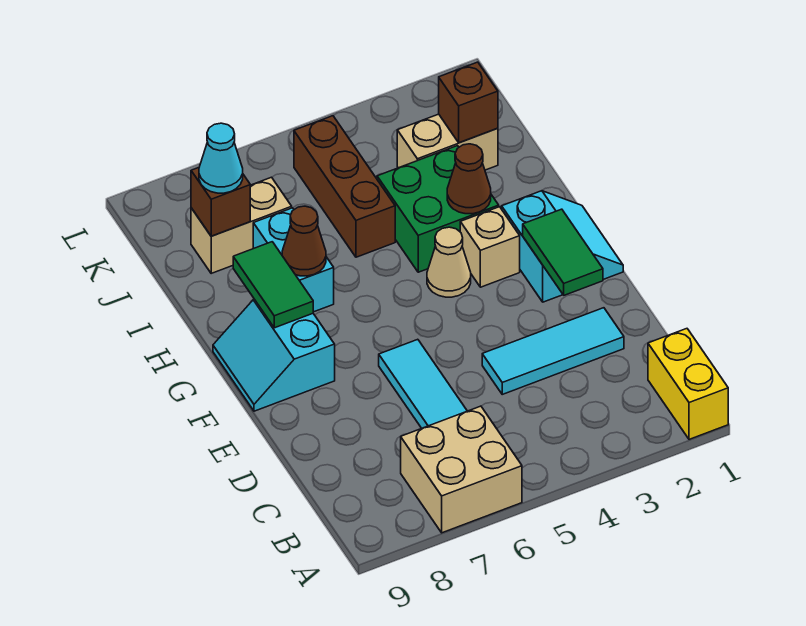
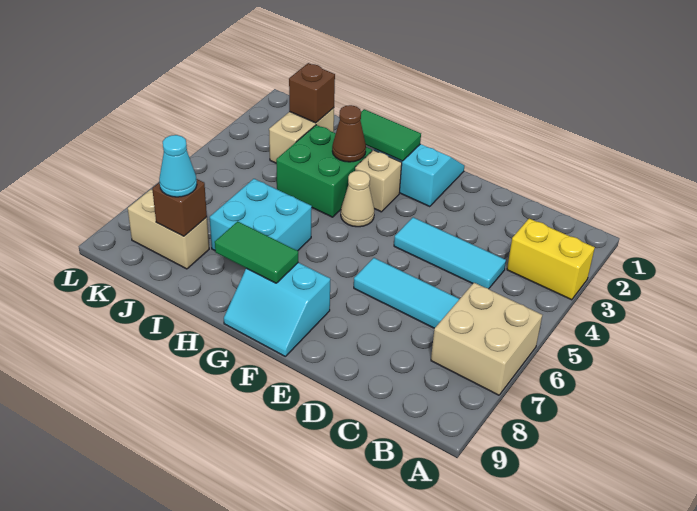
yellow 1x2 brick [648,329,728,439] -> yellow 1x2 brick moved to [507,219,595,300]
cyan 1x3 tile [482,308,624,394] -> cyan 1x3 tile turned to [394,217,506,289]
green 1x2 tile [523,209,603,295] -> green 1x2 tile moved to [360,109,421,161]
cyan 1x2 brick [253,208,334,312] -> cyan 2x2 brick [210,179,312,251]
brown 1x1 cone [282,206,326,276] -> none
brown 1x3 brick [294,116,395,257] -> none
tan 1x2 brick [191,177,292,273] -> tan 1x2 brick turned to [128,189,209,269]

